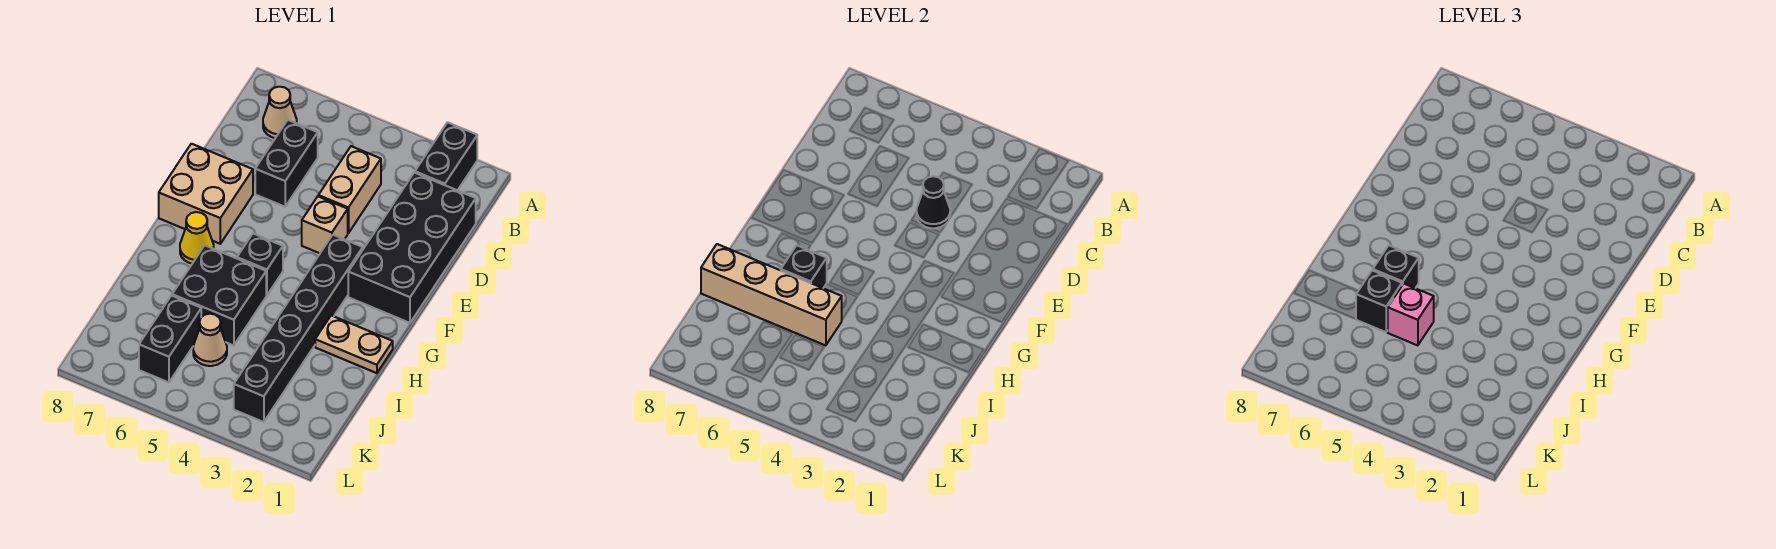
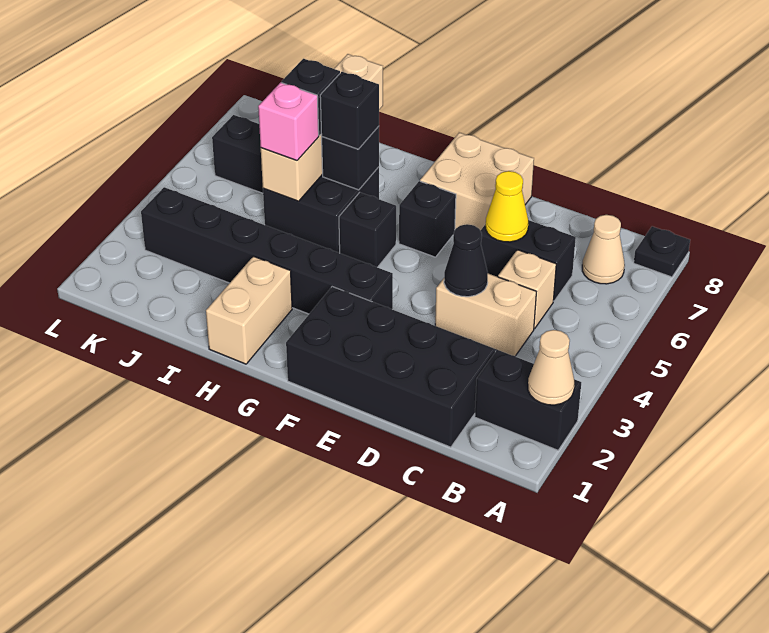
none -> black 1x1 plate [634,226,690,277]
tan 1x1 brick [302,197,348,253] -> tan 1x1 brick moved to [498,250,556,329]
none -> black 1x1 brick [399,181,456,257]
yellow 1x1 cone [180,212,214,264] -> yellow 1x1 cone moved to [486,171,528,242]
tan 1x2 plate [315,315,393,373] -> tan 1x2 brick [206,256,292,364]
tan 1x1 cone [193,314,227,366] -> tan 1x1 cone moved to [528,330,574,405]

